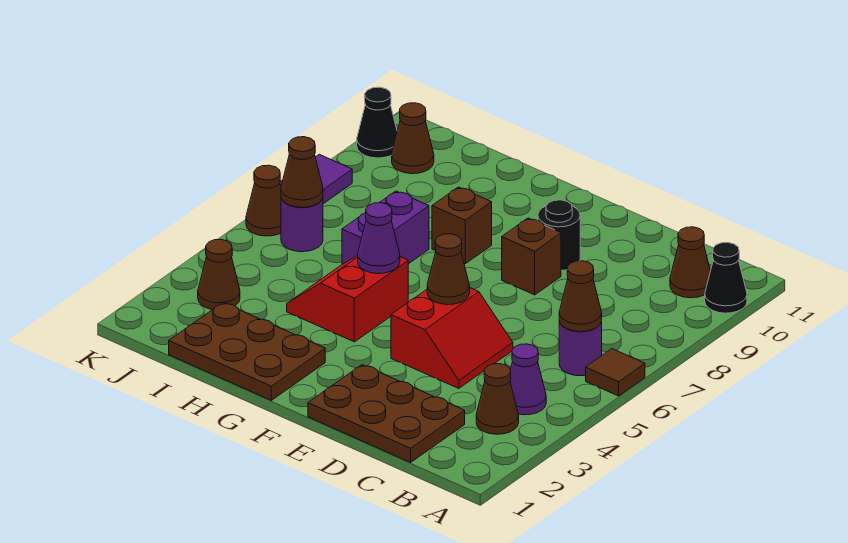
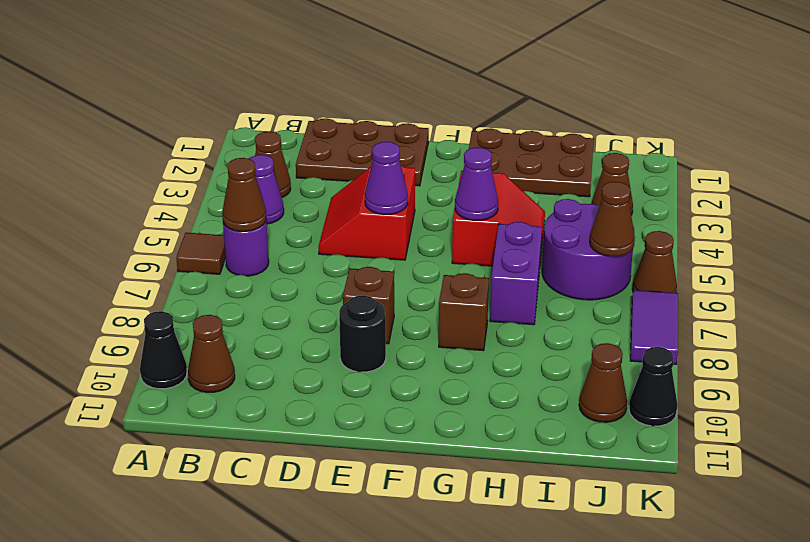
brown 1x1 cone [427,234,470,305] -> purple 1x1 cone [365,142,408,214]
purple 1x1 round brick [281,198,323,252] -> purple 2x2 round brick [542,199,634,300]

